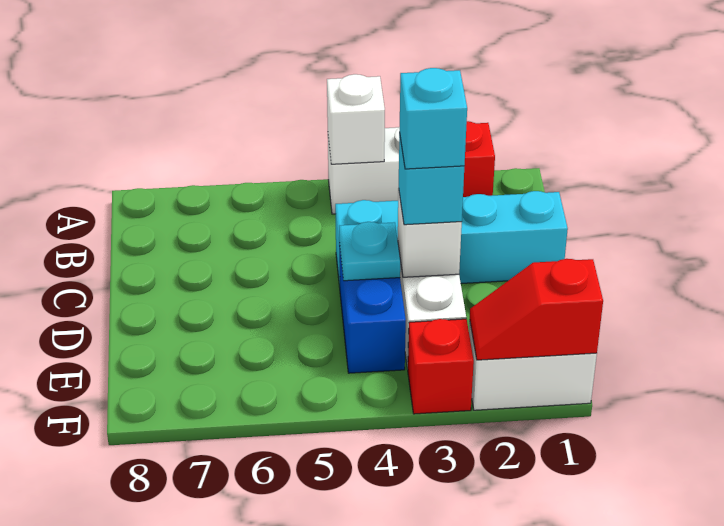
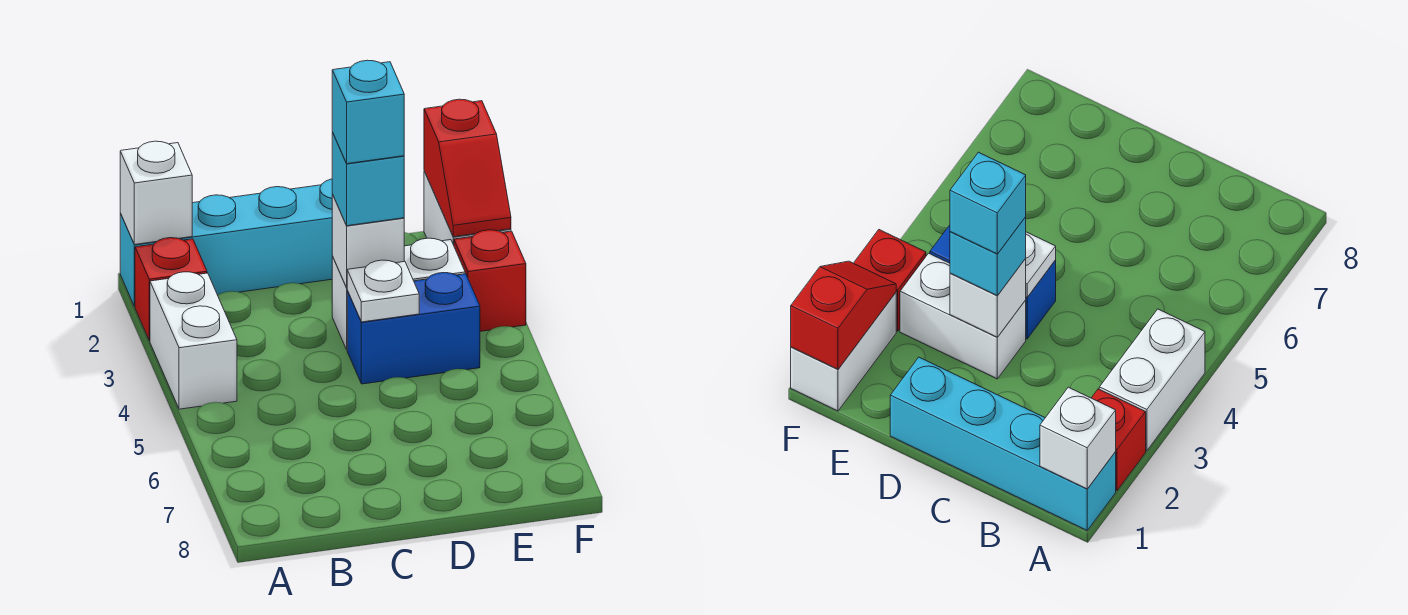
white 1x1 brick [327,74,385,164] -> white 1x1 brick moved to [120,141,192,245]
cyan 1x4 brick [335,191,568,287] -> cyan 1x4 brick turned to [120,179,332,306]
cyan 1x1 plate [339,222,400,281] -> white 1x1 plate [347,260,419,322]

